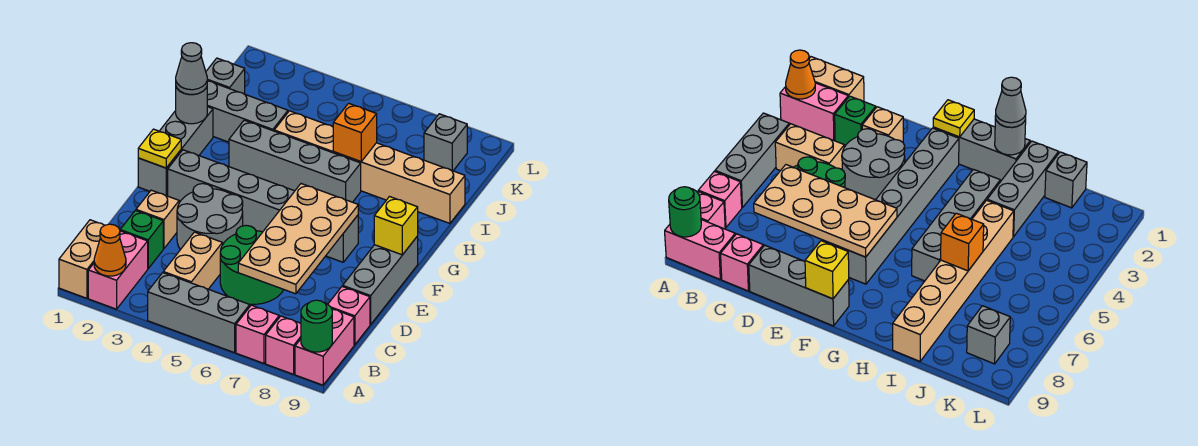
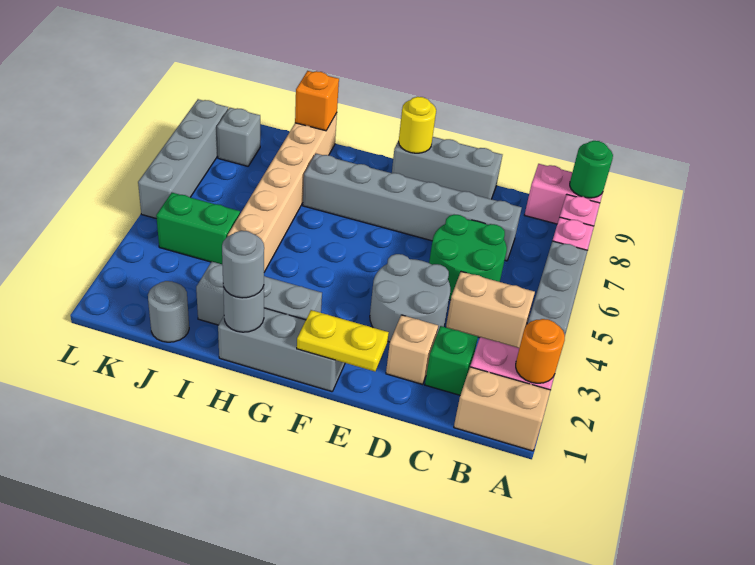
orange 1x1 cone [94,224,126,276] -> orange 1x1 round brick [516,319,565,383]
tan 2x4 plate [238,184,358,294] -> none
pink 1x1 brick [328,286,370,345] -> none
yellow 1x1 plate [138,129,181,168] -> yellow 1x2 plate [297,310,389,371]
grey 1x6 brick [168,150,358,262] -> grey 1x6 brick turned to [303,154,522,261]
yellow 1x1 brick [374,197,418,255] -> yellow 1x1 round brick [399,97,436,153]
grey 1x1 cone [176,43,207,94] -> grey 1x1 round brick [222,231,264,298]
grey 1x4 brick [229,120,361,202] -> grey 1x4 brick moved to [138,99,228,219]
grey 1x3 brick [207,81,288,142] -> grey 1x3 brick turned to [196,262,322,325]
orange 1x1 brick [333,103,377,162] -> orange 1x1 brick moved to [295,71,339,131]
grey 1x1 brick [206,58,245,94] -> grey 1x1 round brick [148,281,189,342]
none -> green 1x2 brick [156,193,240,264]

